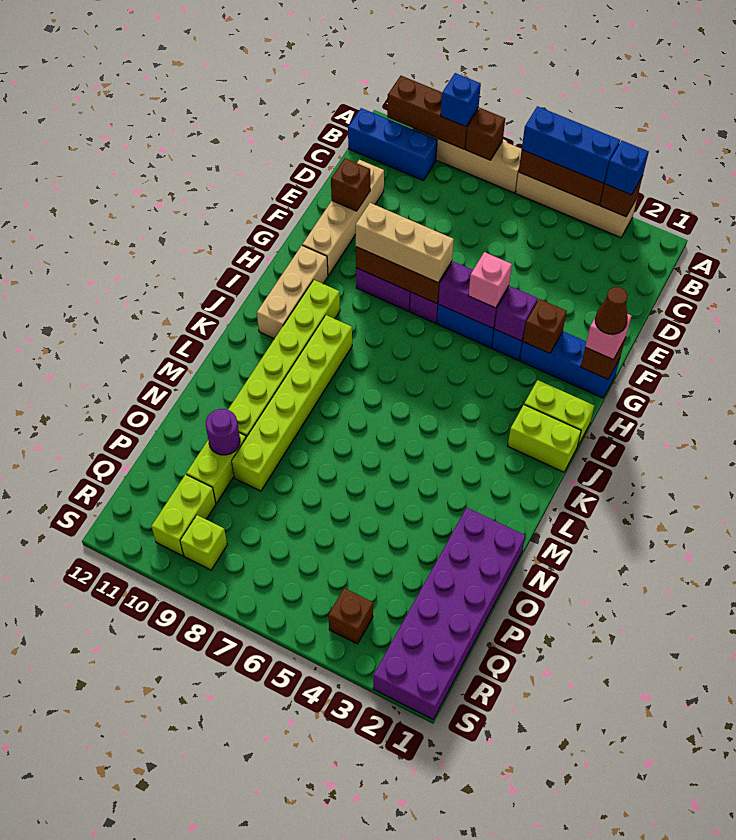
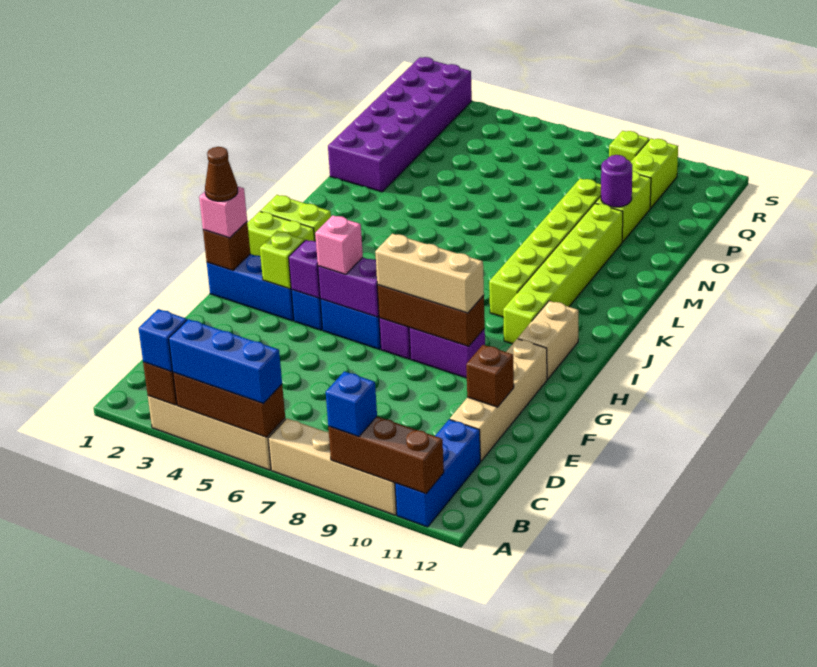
brown 1x1 brick [465,108,505,160] -> none
blue 1x3 brick [348,108,437,180] -> blue 1x3 brick turned to [395,419,480,527]
brown 1x1 brick [523,299,567,354] -> lime 1x1 brick [260,231,304,289]
tan 1x3 brick [257,246,328,339] -> tan 1x2 brick [518,301,578,379]
brown 1x1 brick [328,588,373,644] -> none

